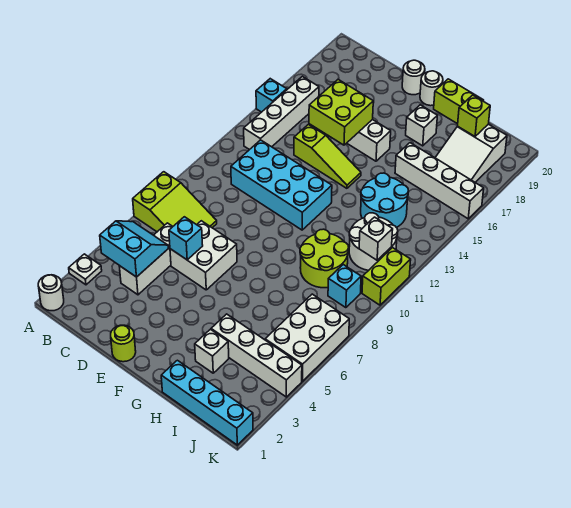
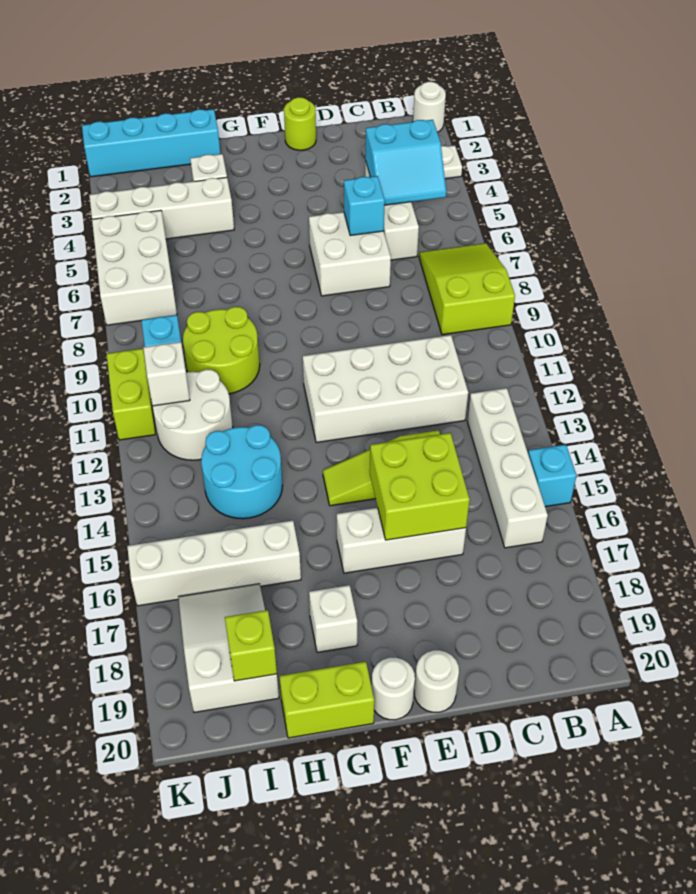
lime 2x3 slope [133,172,217,232] -> lime 2x3 slope turned to [419,243,515,335]
cyan 2x4 brick [231,140,332,230] -> white 2x4 brick [303,335,468,443]

